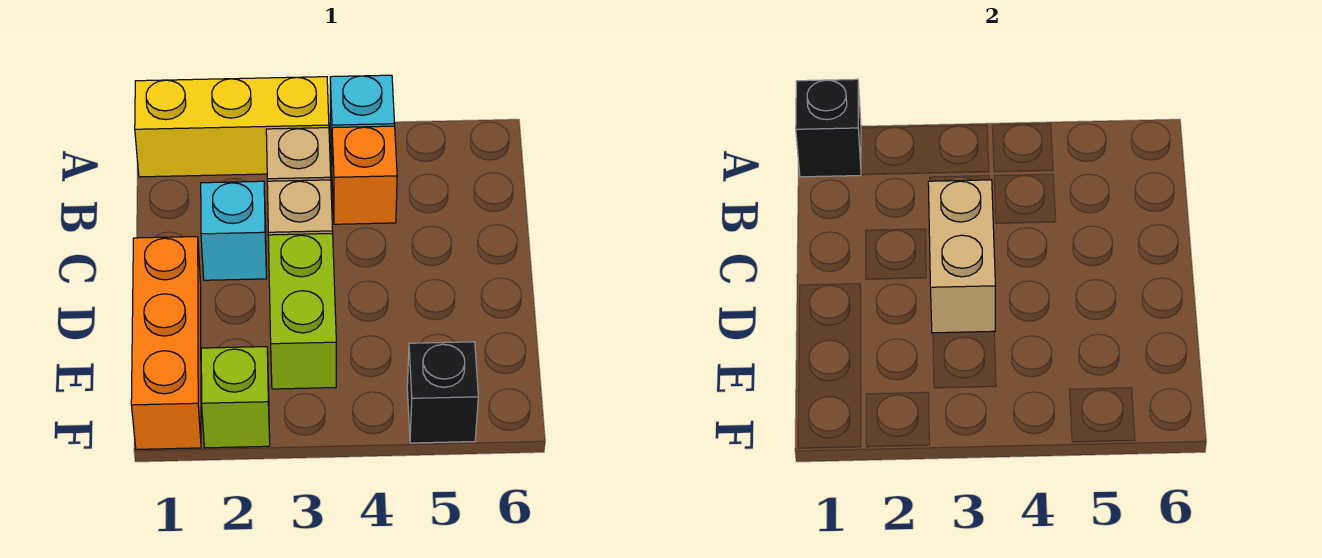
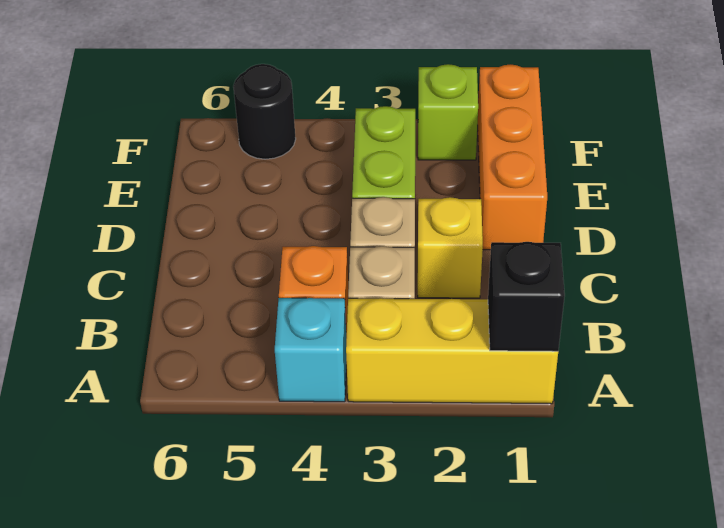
cyan 1x1 brick [201,181,267,280] -> yellow 1x1 brick [418,197,483,298]
tan 1x2 brick [928,180,995,333] -> none
black 1x1 brick [407,342,478,443] -> black 1x1 round brick [233,64,296,159]

